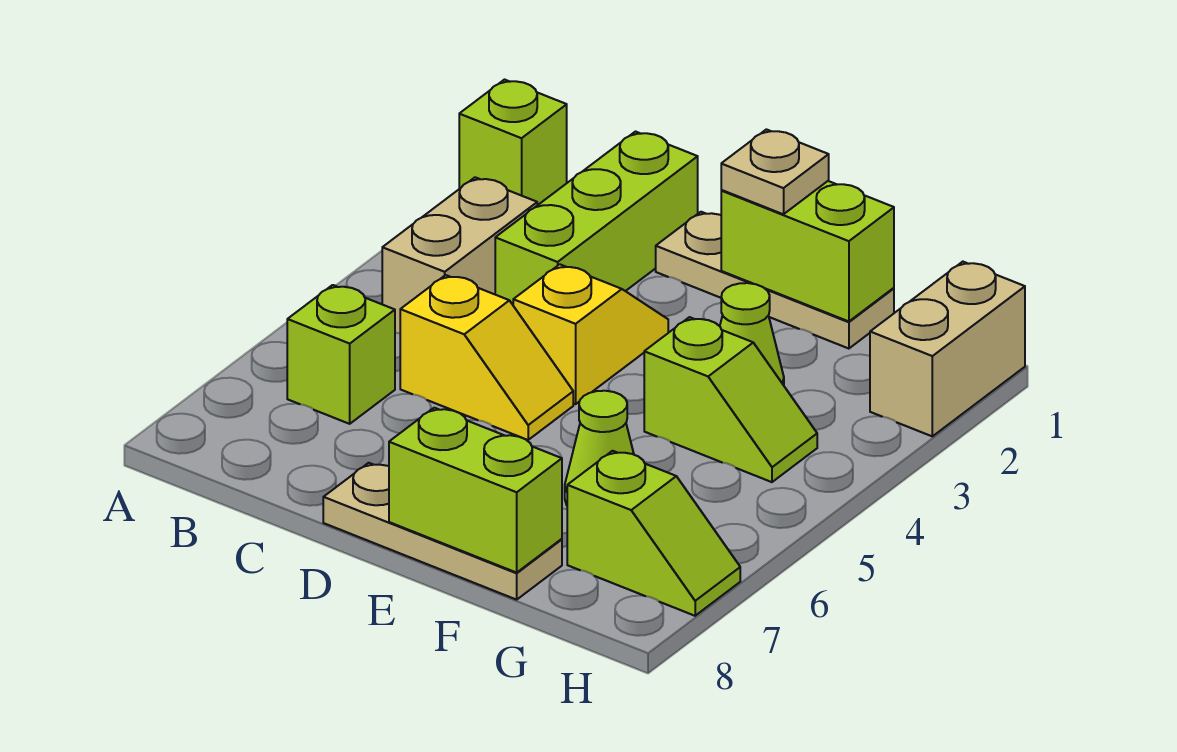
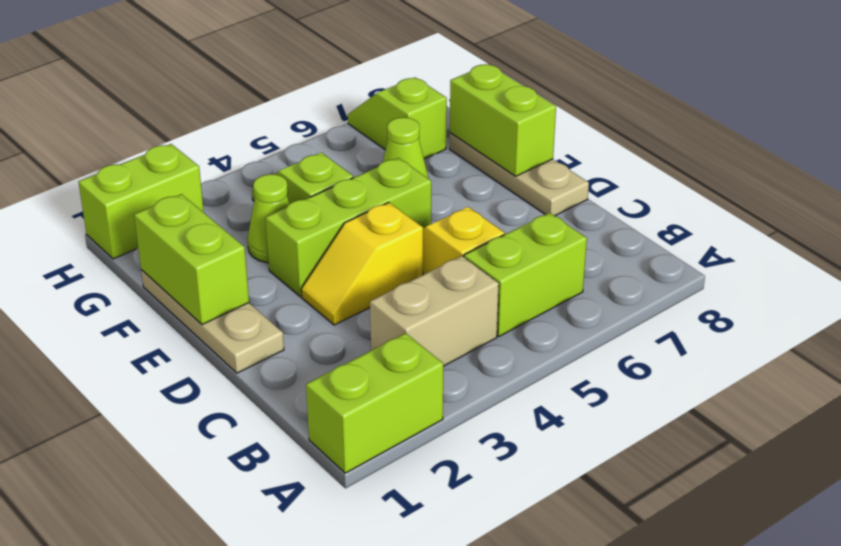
lime 1x1 brick [459,80,567,205] -> lime 1x2 brick [306,333,443,473]
lime 1x1 brick [287,285,395,424] -> lime 1x2 brick [464,213,587,336]
lime 1x3 brick [495,132,698,305] -> lime 1x3 brick moved to [266,158,431,297]
tan 1x1 plate [721,129,829,214] -> none
tan 1x2 brick [870,262,1025,436] -> lime 1x2 brick [79,144,204,259]

